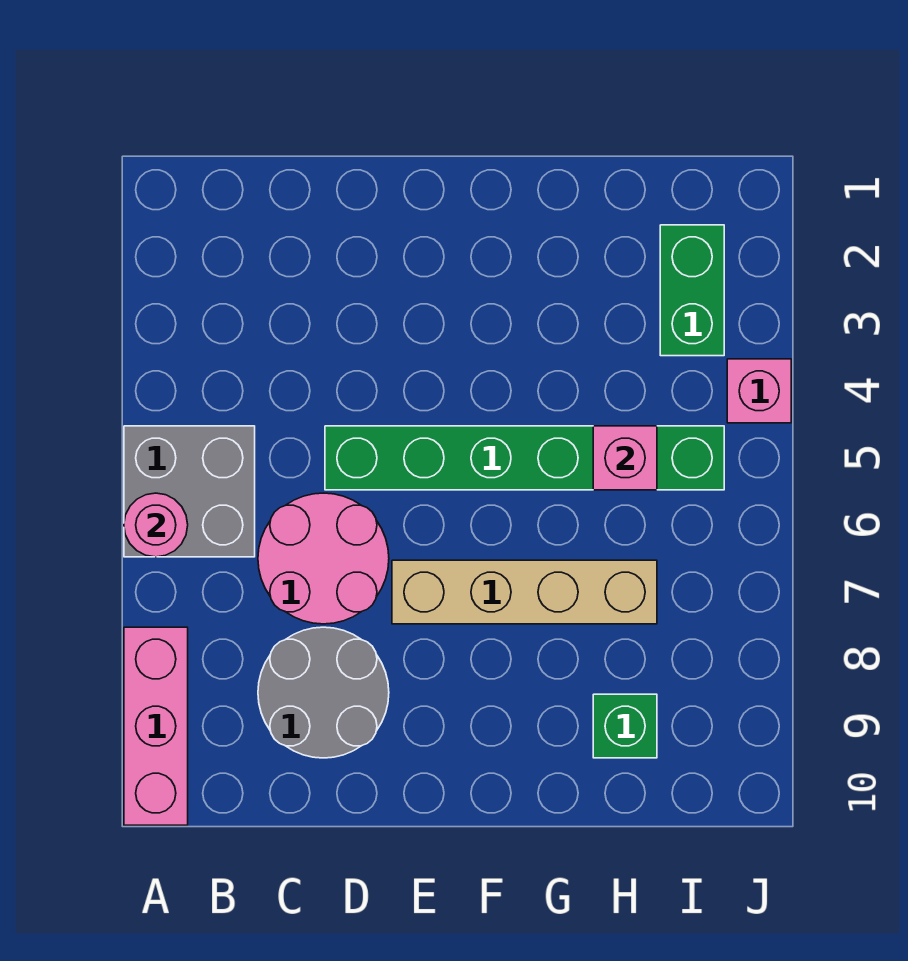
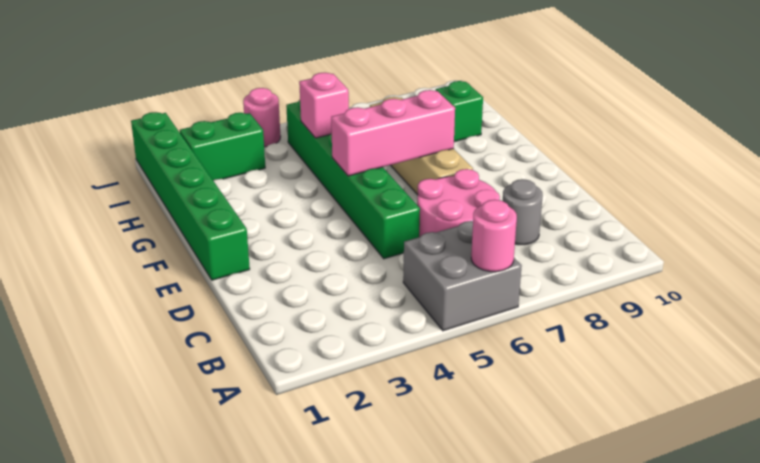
pink 1x3 brick [124,627,188,825] -> pink 1x3 brick moved to [331,90,455,176]
grey 2x2 round brick [258,627,389,758] -> grey 1x1 round brick [503,179,543,245]
none -> green 1x6 brick [131,112,250,280]
pink 1x1 brick [727,359,791,423] -> pink 1x1 round brick [243,88,281,147]

